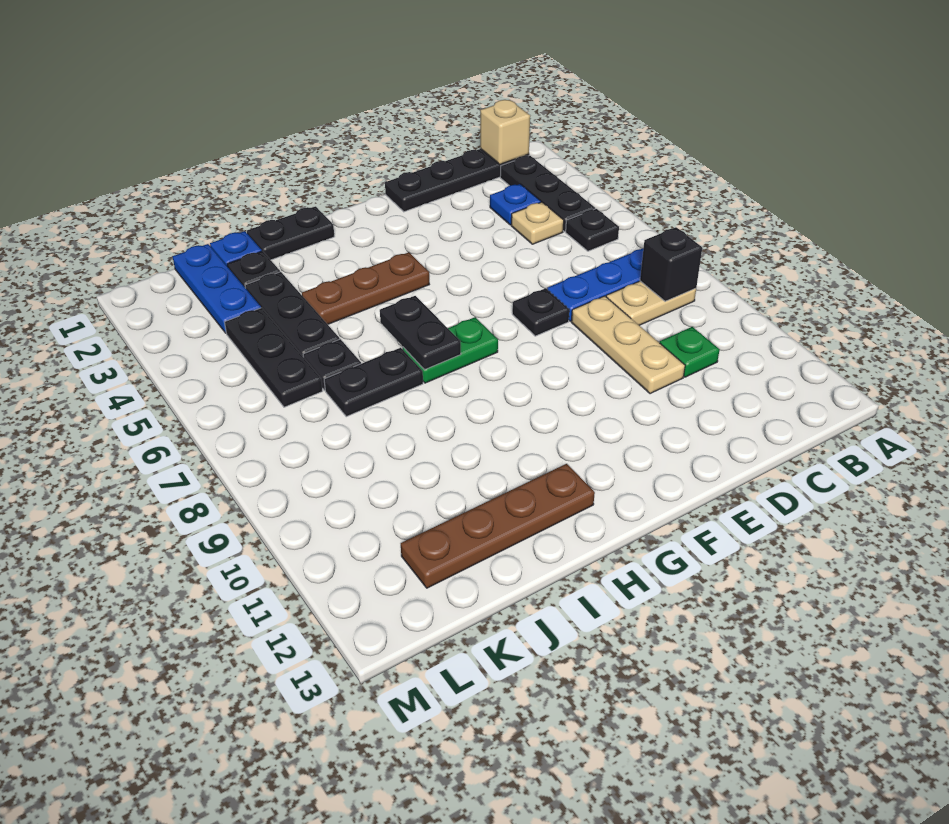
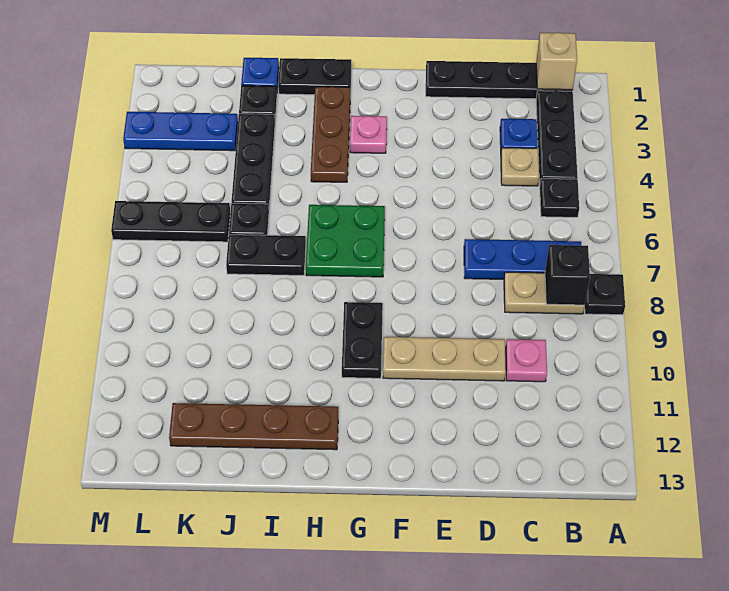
green 1x1 plate [660,327,720,377] -> pink 1x1 plate [506,339,547,382]
tan 1x3 plate [571,296,685,394] -> tan 1x3 plate turned to [383,337,506,381]
black 1x1 plate [512,288,569,336] -> black 1x1 plate moved to [585,274,625,315]
none -> pink 1x1 plate [350,116,387,153]
brown 1x3 plate [302,252,429,324] -> brown 1x3 plate turned to [311,87,350,182]
green 1x2 plate [403,317,498,383] -> green 2x2 plate [306,205,385,277]
black 1x2 plate [380,296,461,370] -> black 1x2 plate moved to [342,302,383,378]
blue 1x3 plate [173,244,261,333] -> blue 1x3 plate turned to [123,112,238,151]
black 1x3 plate [225,308,322,407] -> black 1x3 plate turned to [111,201,230,242]

